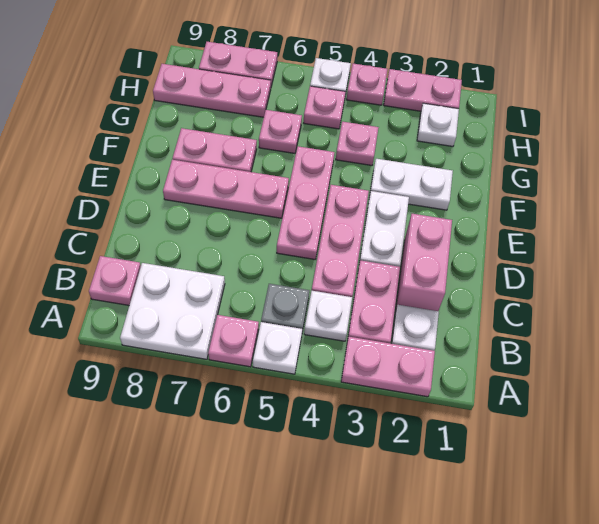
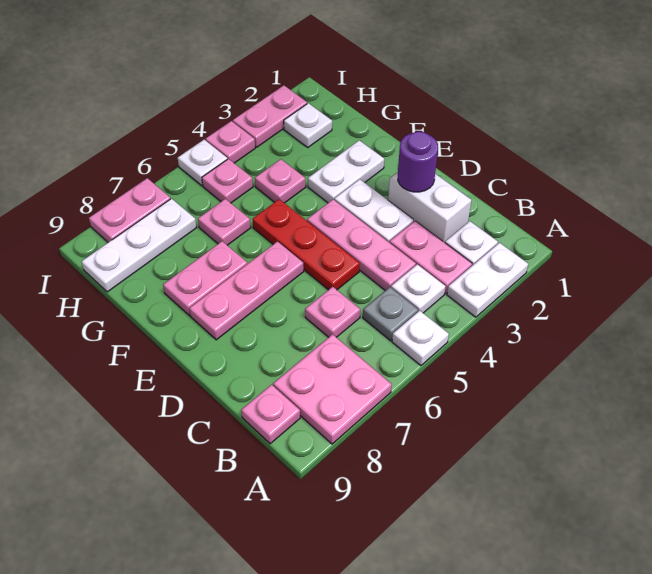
pink 1x2 plate [341,337,435,397] -> white 1x2 plate [447,243,528,317]
pink 1x1 plate [208,315,259,367] -> pink 1x1 plate moved to [305,287,360,337]
white 2x2 plate [120,263,225,359] -> pink 2x2 plate [273,334,392,444]
pink 1x2 brick [396,214,452,311] -> white 1x2 brick [388,172,471,243]
none -> purple 1x1 round brick [398,132,438,192]
pink 1x3 plate [277,146,334,259] -> red 1x3 plate [252,199,360,290]
pink 1x3 plate [153,64,271,117] -> white 1x3 plate [82,199,197,292]

